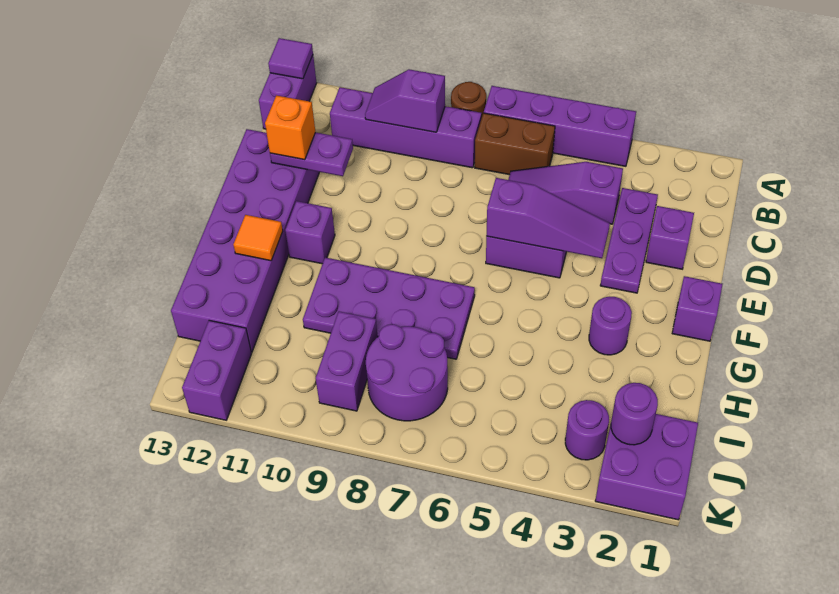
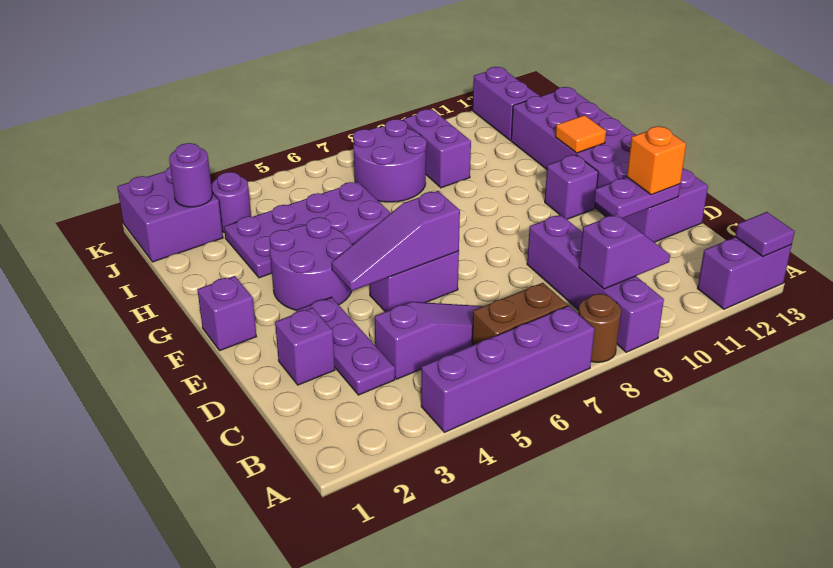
purple 1x2 brick [259,55,317,129] -> purple 1x2 brick turned to [697,237,792,309]
purple 1x4 brick [330,87,482,168] -> purple 1x4 brick turned to [527,215,664,352]
purple 1x1 round brick [589,297,632,355] -> purple 2x2 round brick [270,217,352,310]
purple 2x4 plate [303,258,475,359] -> purple 2x4 plate moved to [224,182,391,278]

